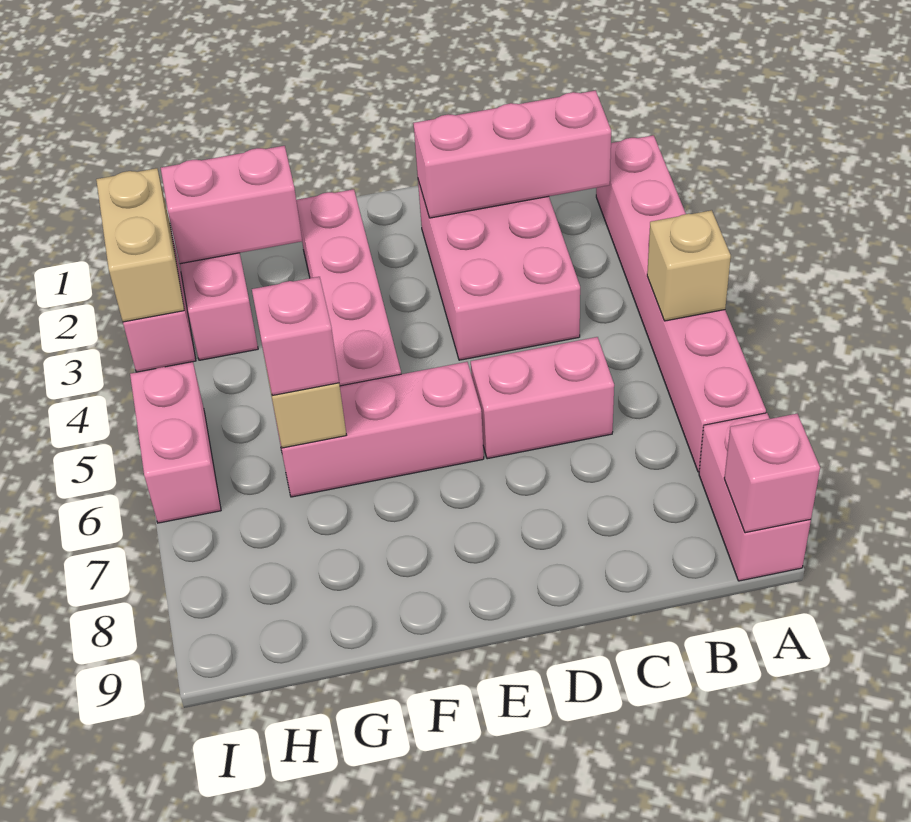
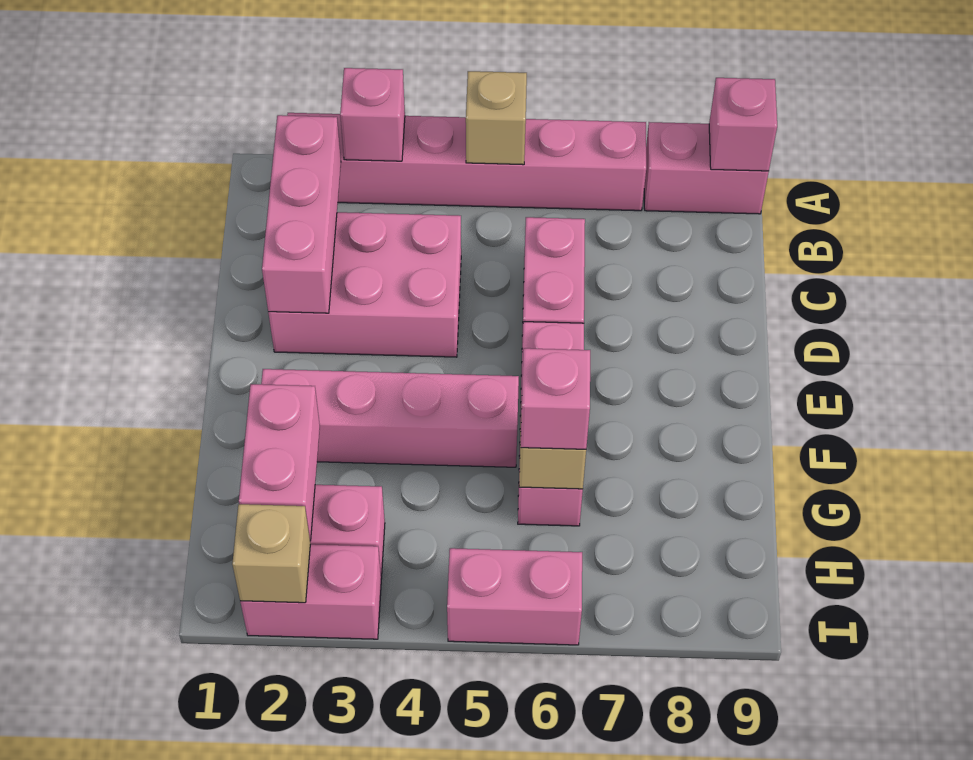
none -> pink 1x1 brick [340,68,405,161]
tan 1x2 brick [96,168,184,322] -> tan 1x1 brick [232,504,310,603]

